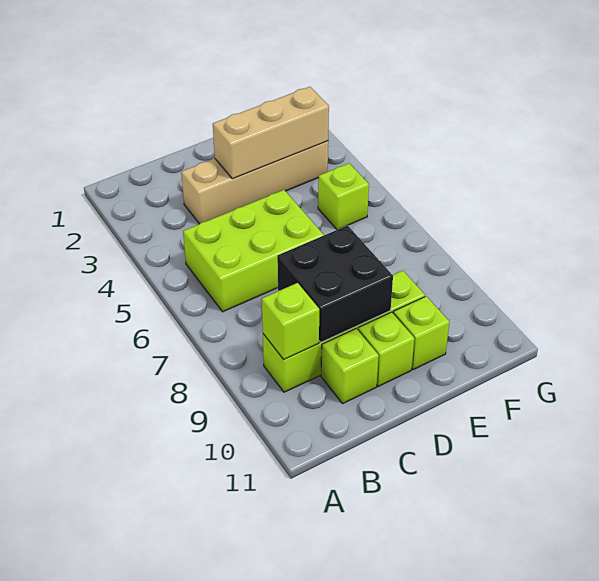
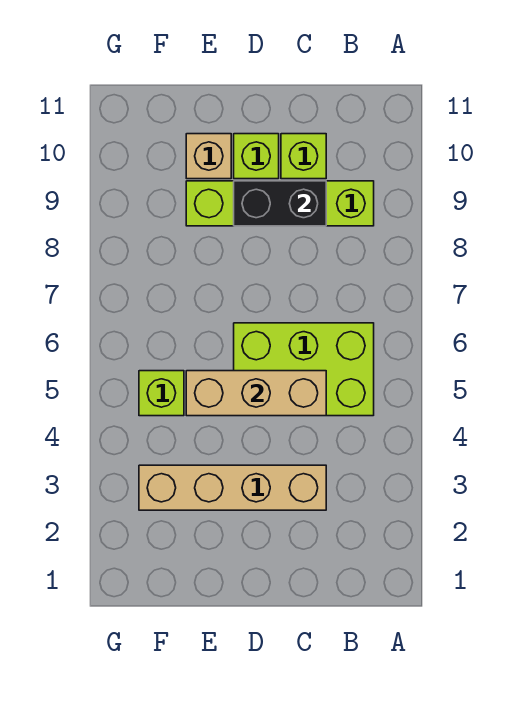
lime 1x1 brick [262,283,319,359] -> none
black 2x2 brick [277,225,393,342] -> black 1x2 brick [234,181,326,226]
tan 1x3 brick [213,87,329,179] -> tan 1x3 brick moved to [186,371,326,416]
lime 1x1 brick [393,296,449,370] -> tan 1x1 brick [186,134,231,179]

